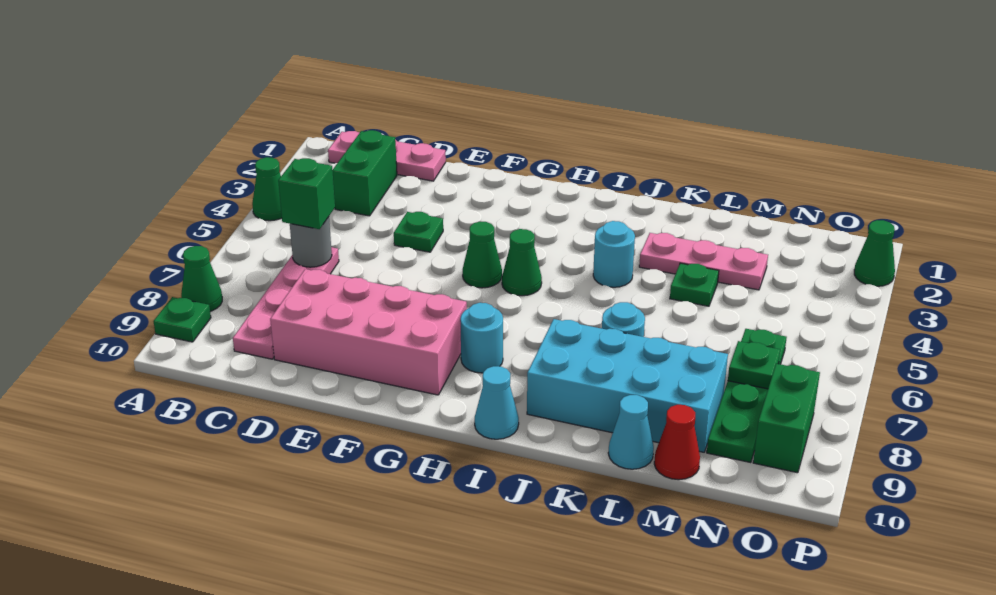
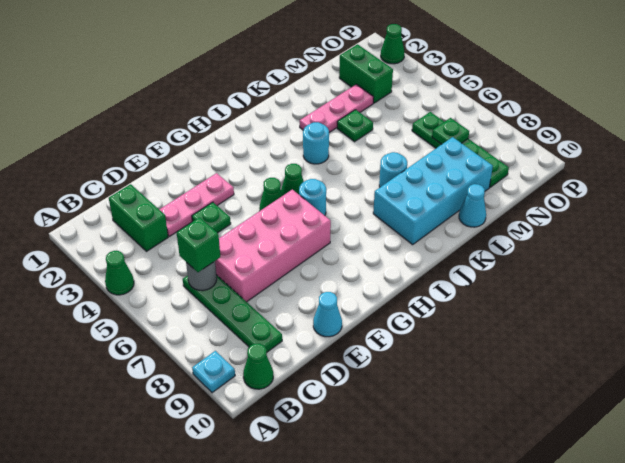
green 1x1 cone [181,246,222,311] -> green 1x1 cone moved to [243,344,273,389]
green 1x1 plate [153,297,211,342] -> cyan 1x1 plate [192,351,235,393]
pink 1x3 plate [328,131,446,181] -> pink 1x3 plate moved to [159,173,234,236]
pink 1x4 plate [233,247,339,359] -> green 1x4 plate [183,276,282,352]
pink 2x4 brick [270,269,467,395] -> pink 2x4 brick moved to [215,189,331,302]
cyan 1x1 round brick [460,303,503,373] -> cyan 1x1 round brick moved to [299,179,326,215]
cyan 1x1 cone [475,366,519,439] -> cyan 1x1 cone moved to [313,292,342,337]
red 1x1 cone [654,405,700,480] -> none
green 1x2 brick [753,364,820,473] -> green 1x2 brick moved to [339,44,393,103]

